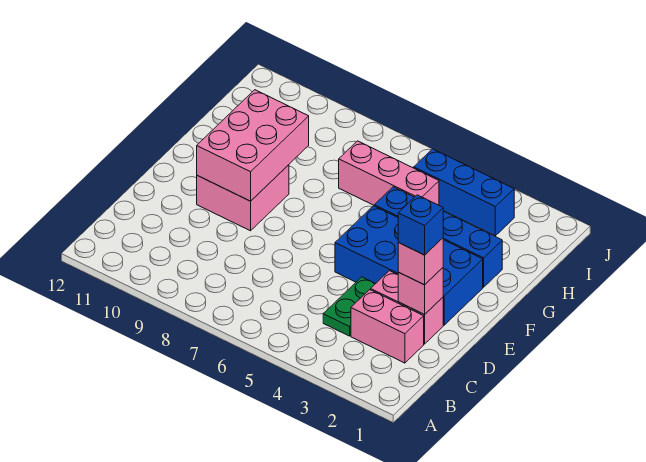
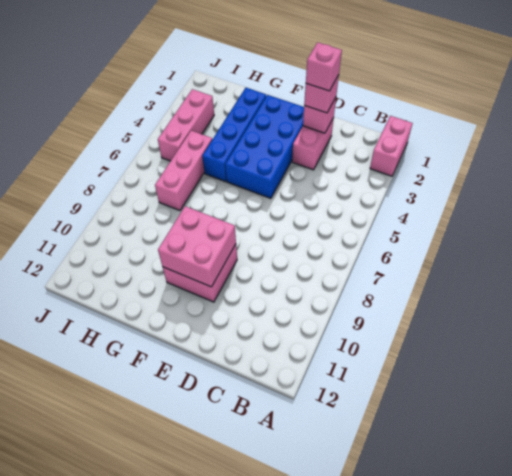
pink 1x2 brick [351,290,424,363] -> pink 1x2 brick moved to [370,116,413,176]
green 1x2 plate [323,277,375,336] -> none
blue 1x1 brick [398,195,443,255] -> pink 1x1 brick [306,42,342,91]
pink 2x3 brick [197,90,309,201] -> pink 2x2 brick [158,206,236,287]
blue 1x3 brick [414,149,514,236] -> pink 1x3 brick [158,89,214,161]

